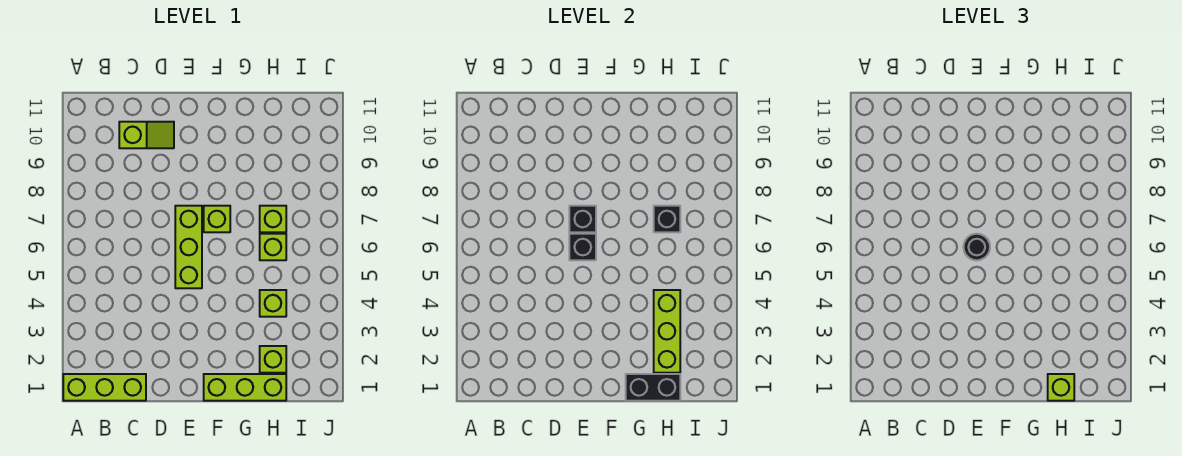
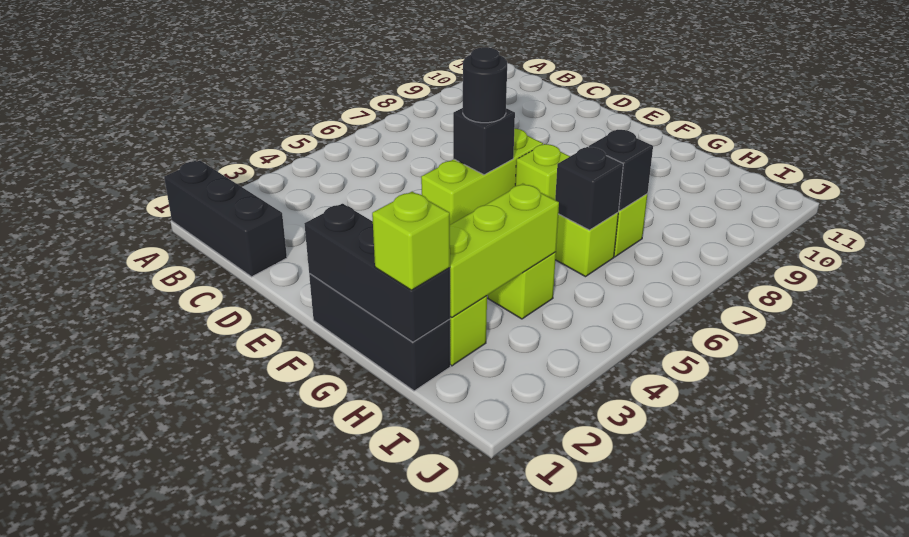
lime 1x3 brick [63,374,146,401] -> black 1x3 brick [164,161,287,277]
lime 1x2 slope [119,122,174,148] -> none
black 1x1 brick [569,206,596,232] -> black 1x1 brick moved to [555,147,623,230]
lime 1x3 brick [204,374,286,401] -> black 1x3 brick [309,274,450,391]
black 1x2 brick [626,374,680,401] -> black 1x3 brick [304,204,450,342]

